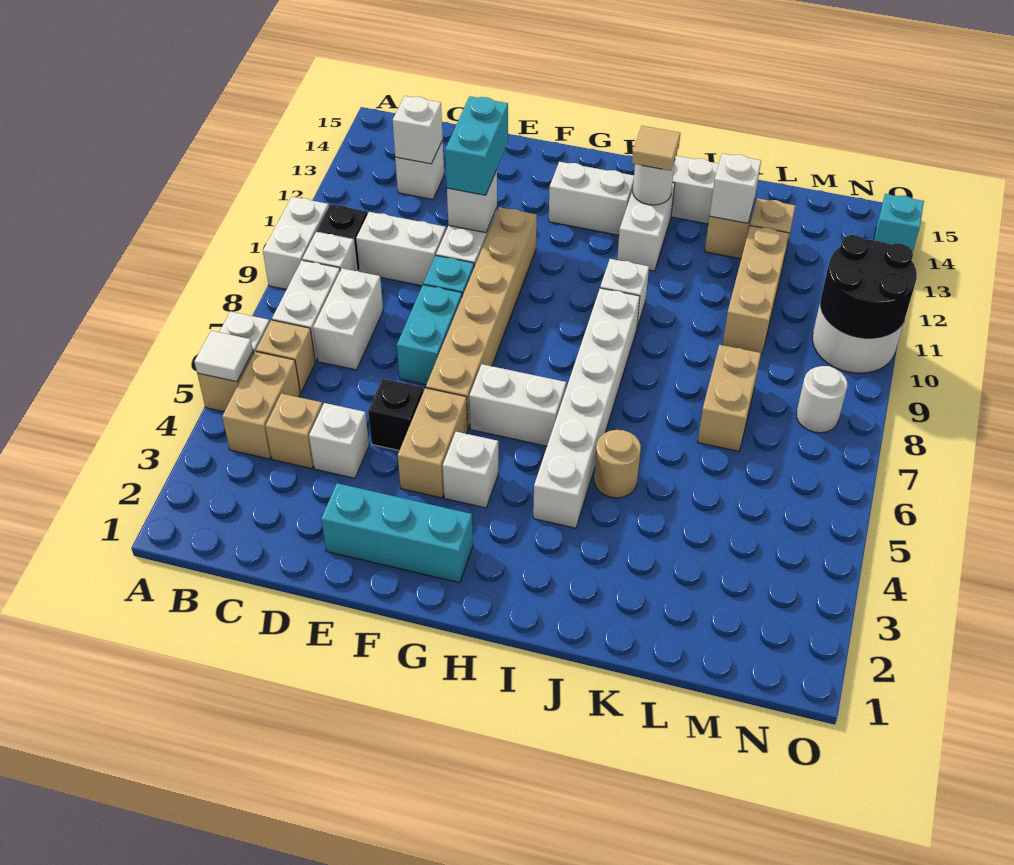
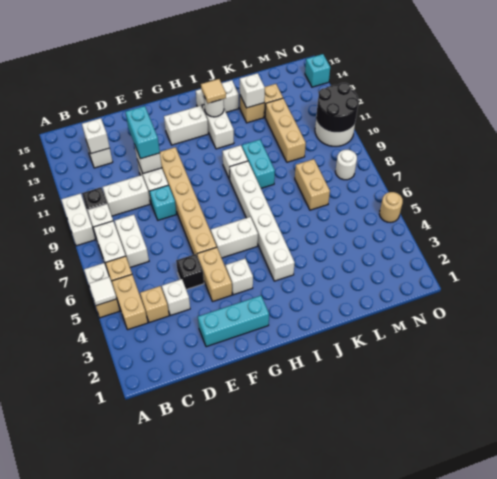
cyan 1x2 brick [397,285,462,385] -> cyan 1x2 brick moved to [242,140,275,188]
tan 1x1 round brick [594,430,641,498] -> tan 1x1 round brick moved to [379,192,403,222]

